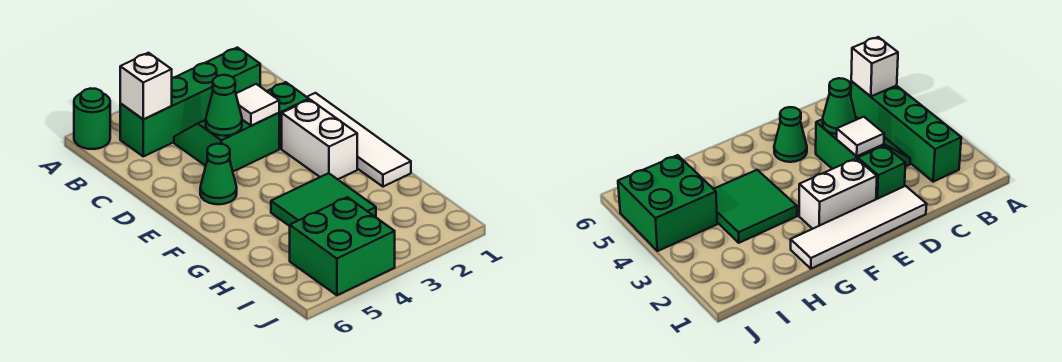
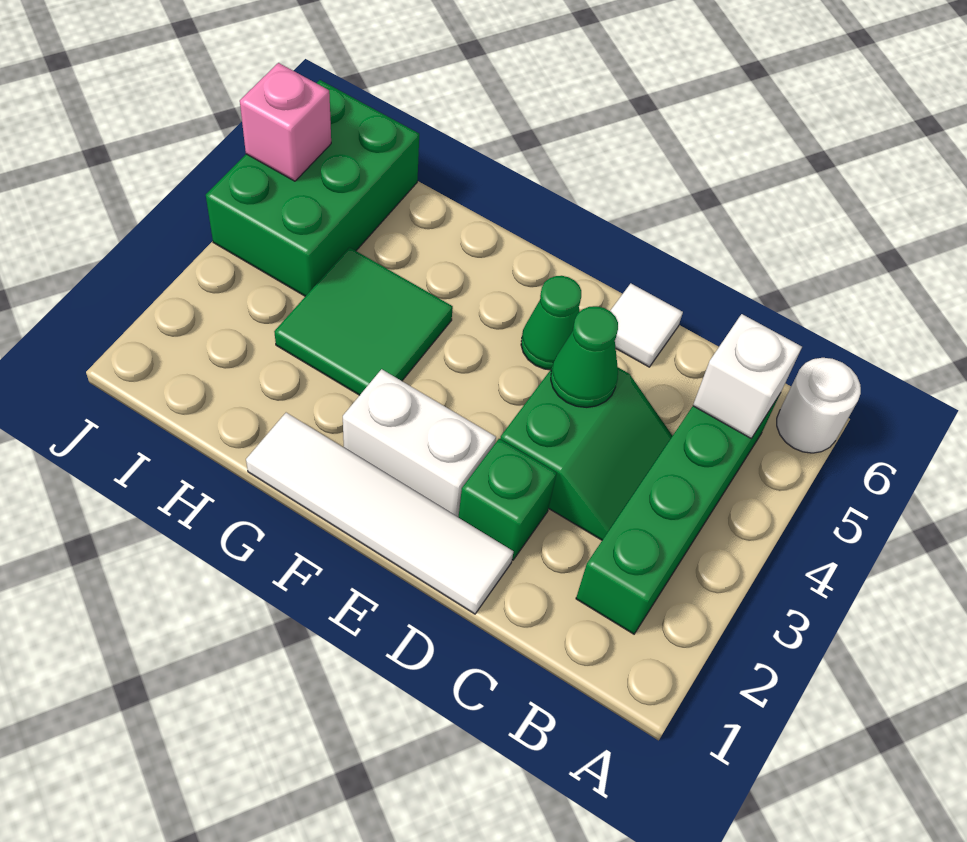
green 1x1 round brick [74,88,110,149] -> white 1x1 round brick [777,358,861,453]
white 1x1 tile [236,84,279,126] -> white 1x1 tile moved to [610,283,683,367]
green 2x2 brick [290,197,395,295] -> green 2x3 brick [206,80,419,296]
none -> pink 1x1 brick [240,63,331,181]

